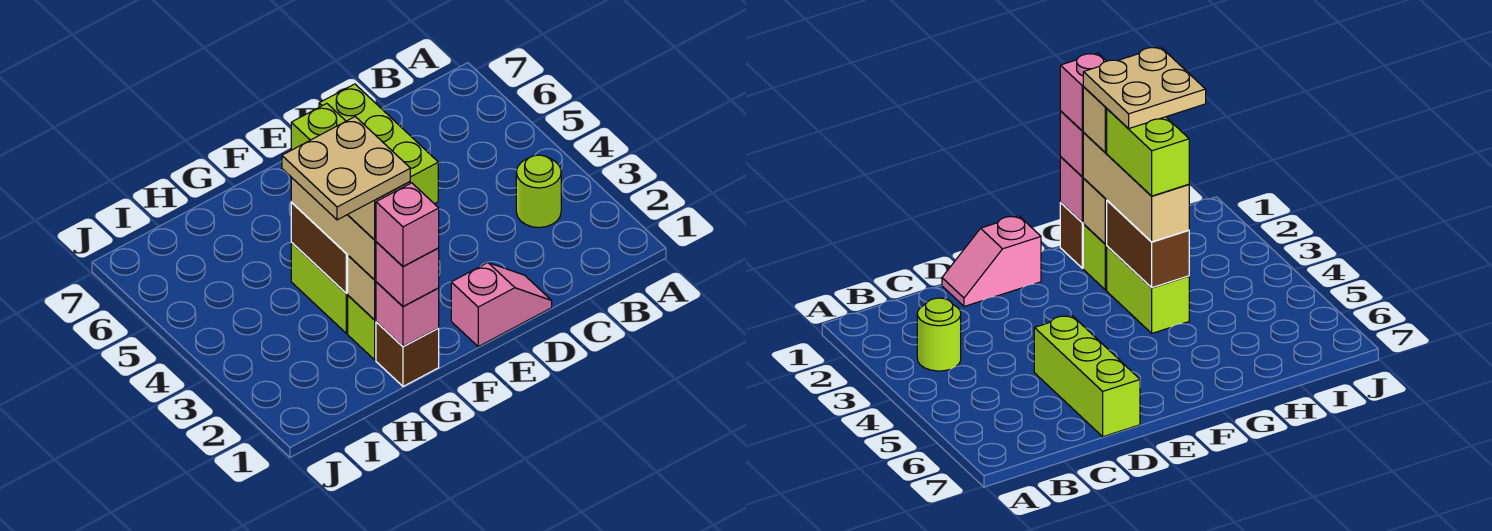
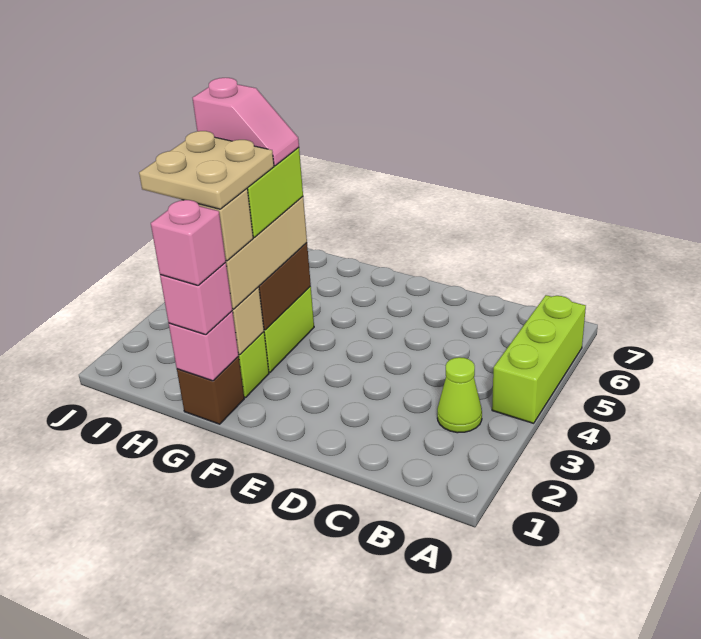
lime 1x1 round brick [516,155,561,228] -> lime 1x1 cone [437,357,482,433]
pink 1x2 slope [451,263,552,346] -> pink 1x2 slope moved to [193,78,299,166]
lime 1x3 brick [319,84,438,204] -> lime 1x3 brick moved to [492,295,586,423]

